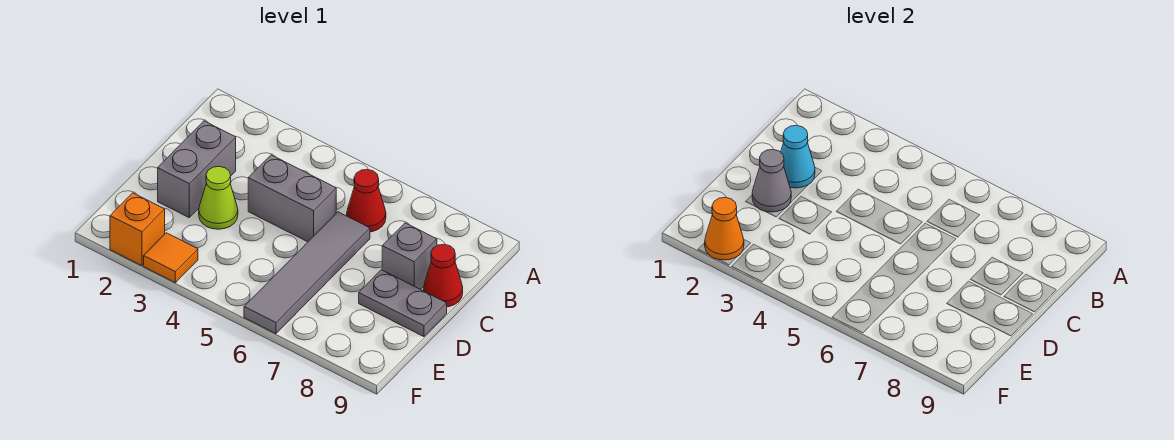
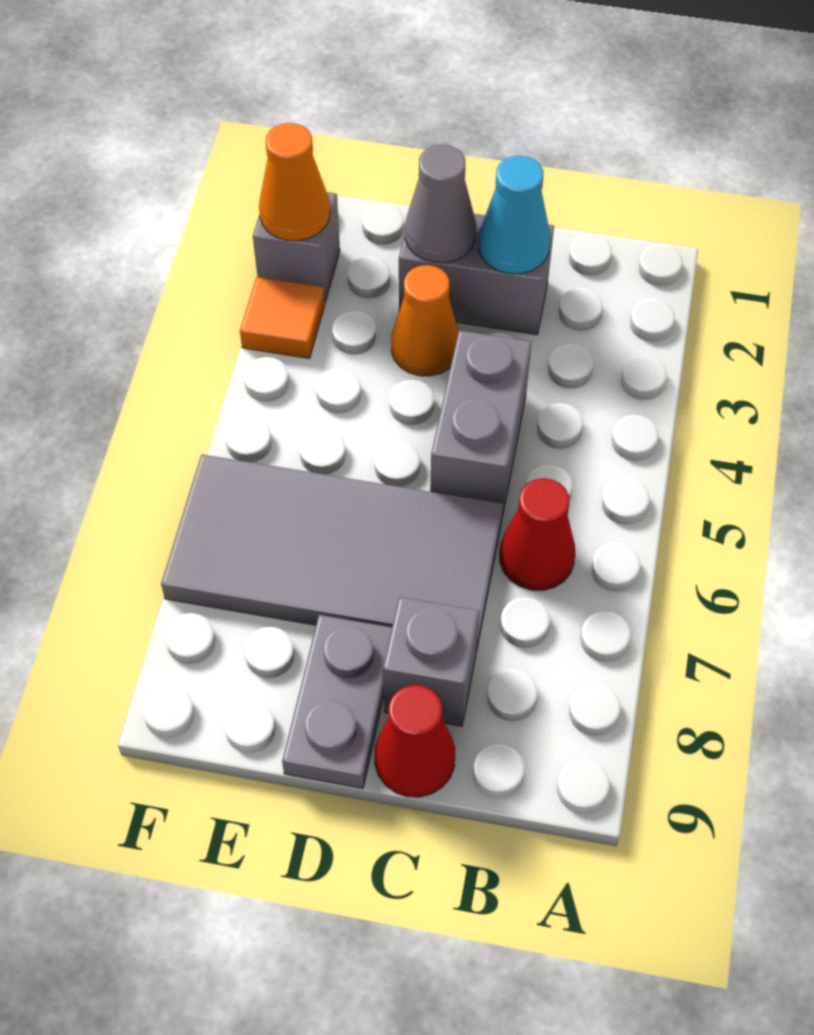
grey 1x4 tile [244,212,370,334] -> grey 2x4 tile [161,454,504,652]
lime 1x1 cone [199,166,238,229] -> orange 1x1 cone [391,265,459,376]
orange 1x1 brick [110,193,165,266] -> grey 1x1 brick [253,192,340,302]

